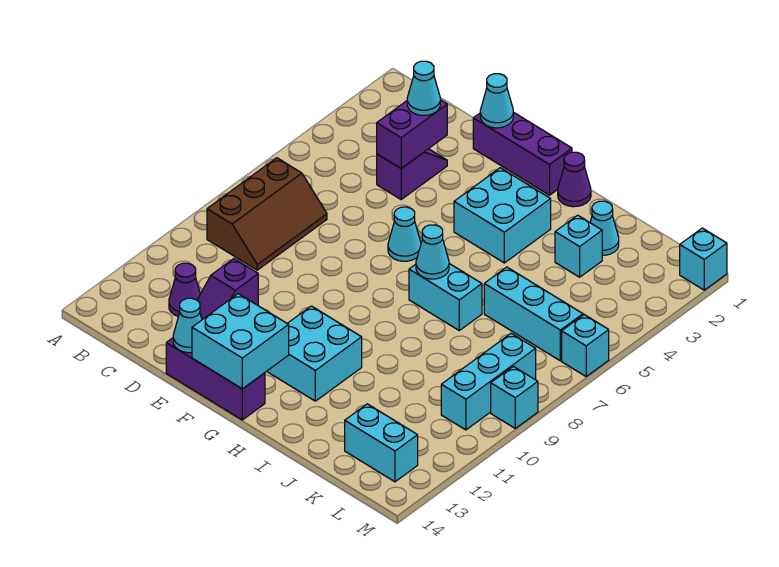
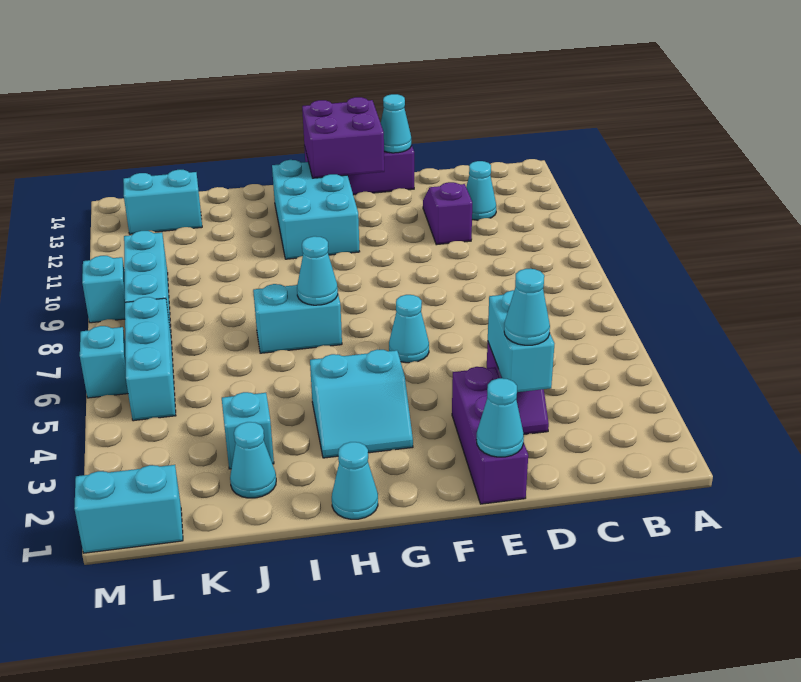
brown 2x3 slope [207,158,327,270] -> none
purple 1x1 cone [169,263,200,317] -> cyan 1x1 cone [466,161,496,220]
purple 1x2 brick [377,100,447,168] -> cyan 1x2 brick [488,290,555,392]
purple 1x3 brick [473,112,572,195] -> purple 1x3 brick turned to [452,367,528,504]
cyan 2x2 brick [192,294,289,389] -> purple 2x2 brick [302,97,384,178]
cyan 2x2 brick [454,168,551,263] -> cyan 2x2 slope [310,349,413,458]
cyan 2x2 brick [267,306,362,401] -> cyan 2x3 brick [272,160,360,259]
purple 1x1 cone [558,152,591,207] -> cyan 1x1 cone [332,442,378,519]
cyan 1x3 brick [484,267,583,361] -> cyan 1x3 brick turned to [125,297,176,421]
cyan 1x1 brick [680,228,727,290] -> cyan 1x2 brick [74,465,183,553]

